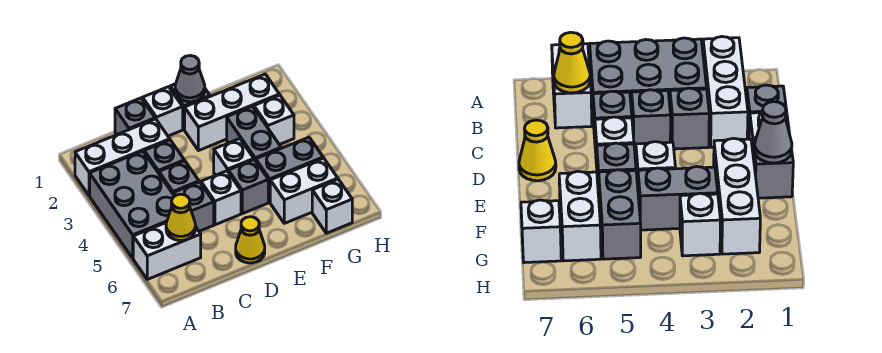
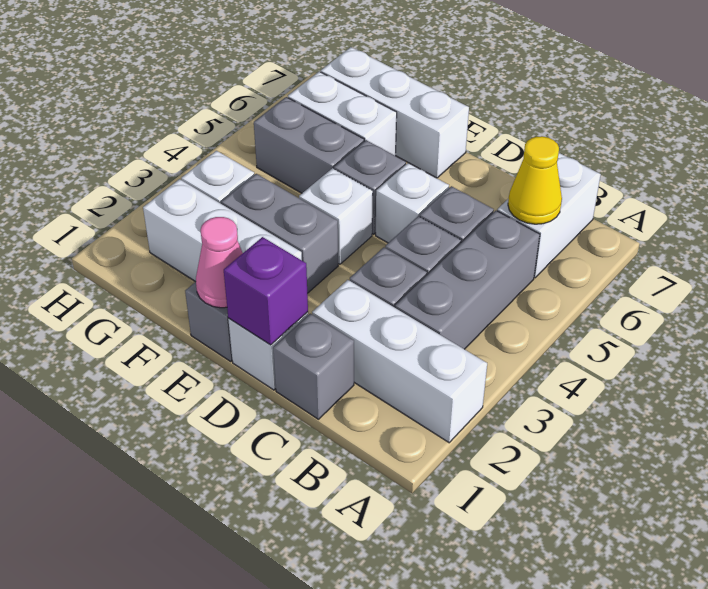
grey 2x3 brick [90,151,174,258] -> grey 1x3 brick [395,211,540,349]
white 1x2 brick [133,223,201,279] -> white 1x2 brick turned to [497,153,601,278]
none -> purple 1x1 brick [224,237,308,345]
yellow 1x1 cone [236,217,265,263] -> none
grey 1x1 cone [175,55,205,102] -> pink 1x1 cone [196,217,243,308]
grey 1x2 brick [227,106,281,161] -> grey 1x2 brick turned to [221,174,338,293]
white 1x1 brick [312,179,352,233] -> white 1x3 brick [321,47,469,178]

